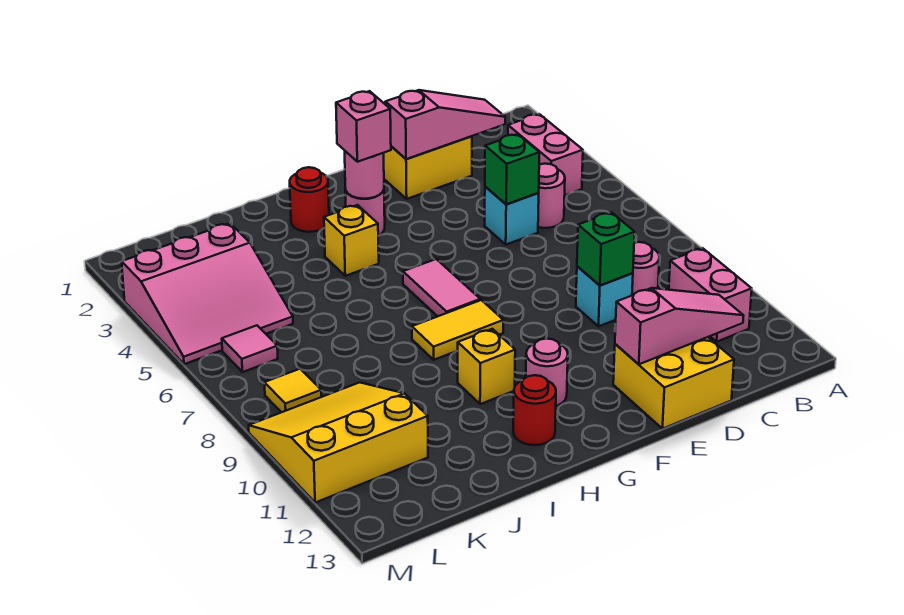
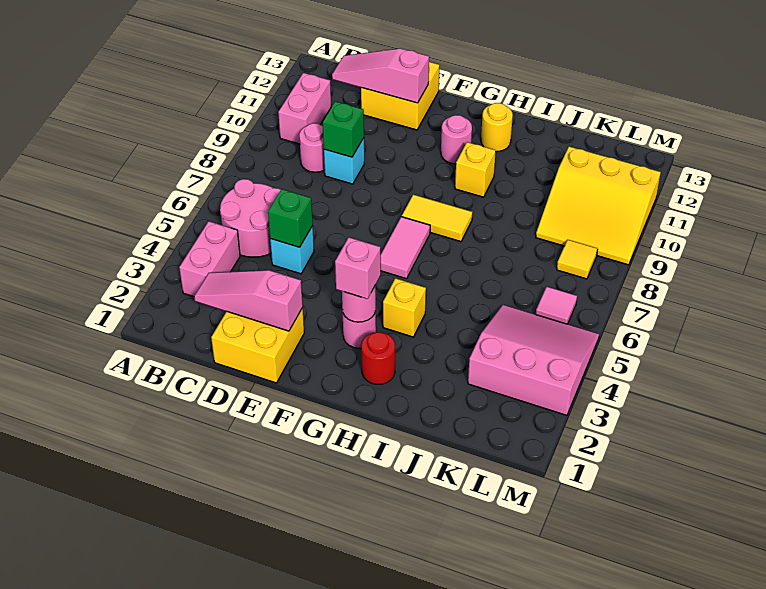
pink 1x1 round brick [538,164,565,228] -> pink 2x2 round brick [220,179,281,257]
red 1x1 round brick [513,375,556,445] -> yellow 1x1 round brick [481,103,513,152]

